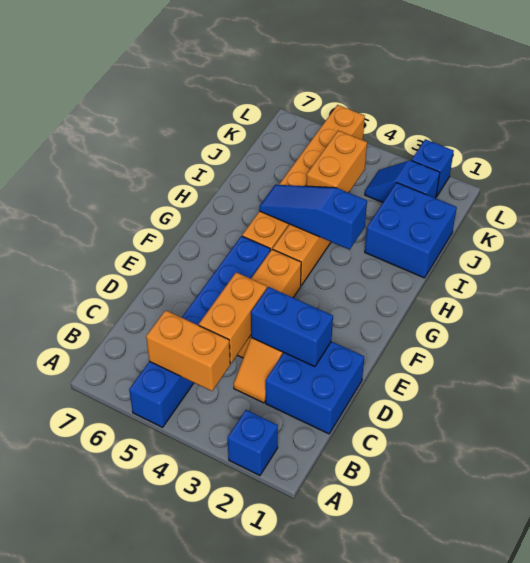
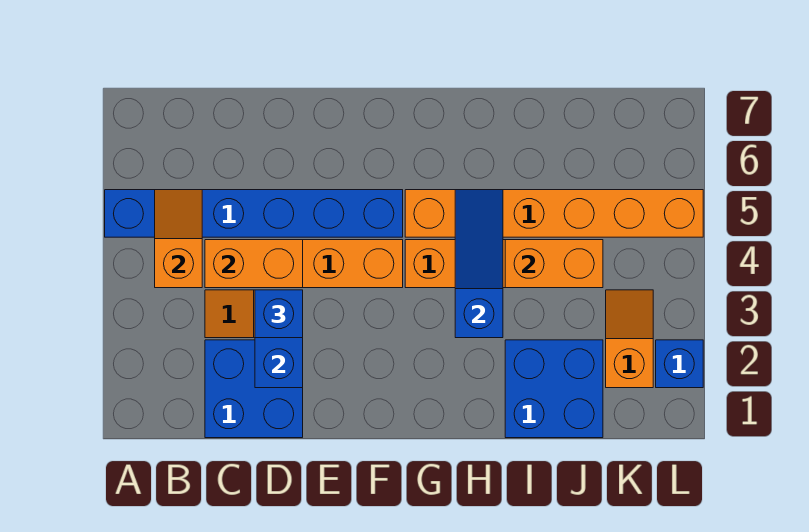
blue 1x1 brick [228,410,278,476] -> blue 1x1 brick moved to [255,290,303,338]
orange 1x2 brick [146,310,230,391] -> orange 1x2 slope [155,190,202,288]
blue 1x2 slope [365,160,440,203] -> orange 1x2 slope [606,290,653,388]

